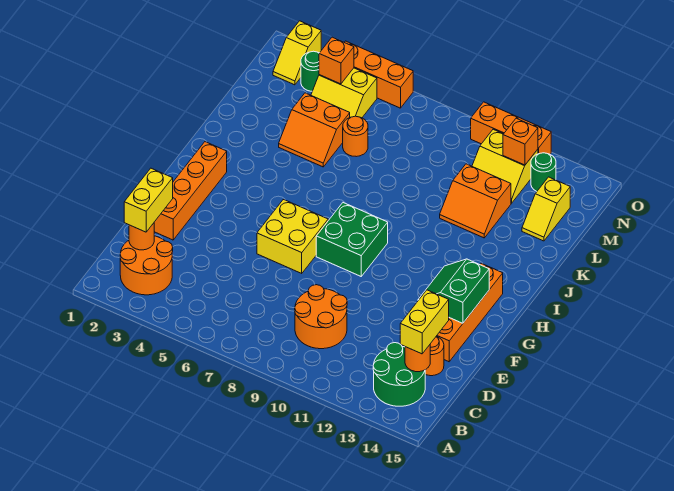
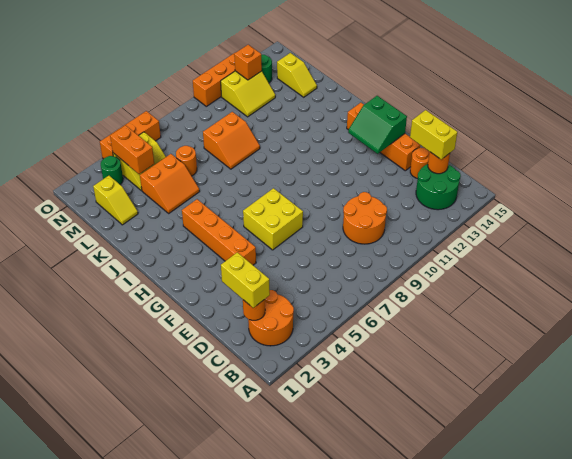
orange 1x4 brick [154,142,227,240] -> orange 1x4 brick moved to [182,199,256,265]
green 2x2 brick [316,203,388,276] -> none
orange 2x2 slope [440,164,511,238] -> orange 2x2 slope moved to [203,112,260,169]
yellow 1x2 slope [273,21,321,85] -> yellow 1x2 slope moved to [93,176,138,225]
orange 1x1 brick [319,37,354,84] -> orange 1x2 brick [110,125,154,174]

